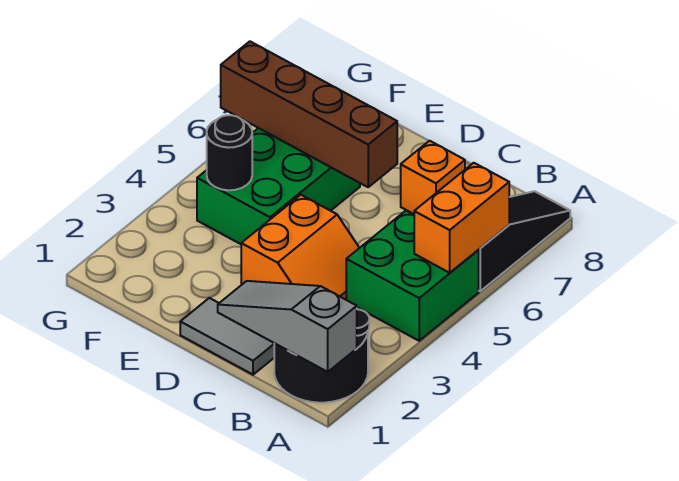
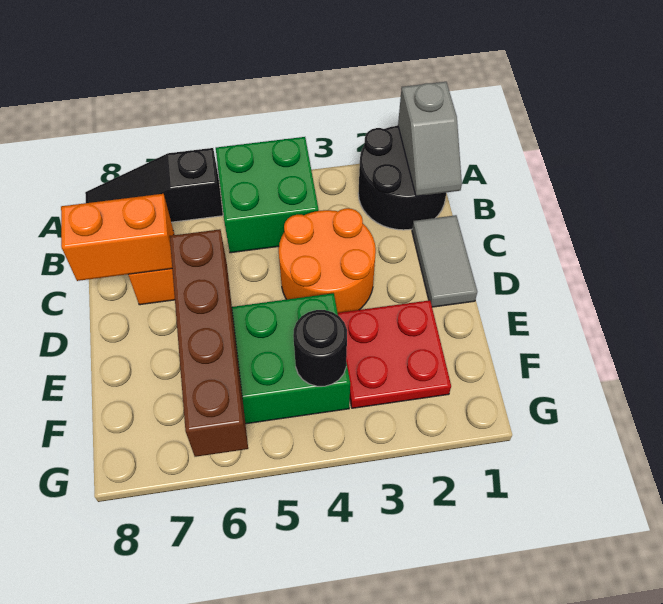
grey 1x3 slope [218,281,357,372] -> grey 1x2 slope [398,82,462,196]
orange 1x2 brick [414,163,509,273] -> orange 1x2 brick moved to [61,194,174,281]
orange 2x2 slope [241,195,359,300] -> orange 2x2 round brick [279,208,376,313]
none -> red 2x2 plate [338,300,451,408]

